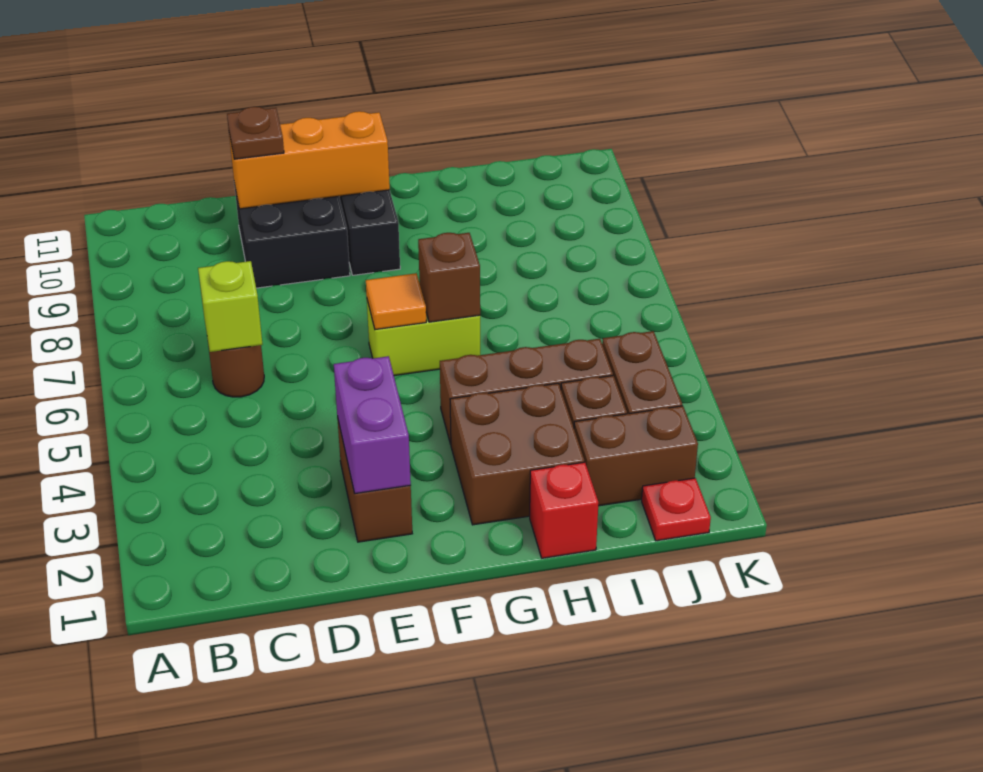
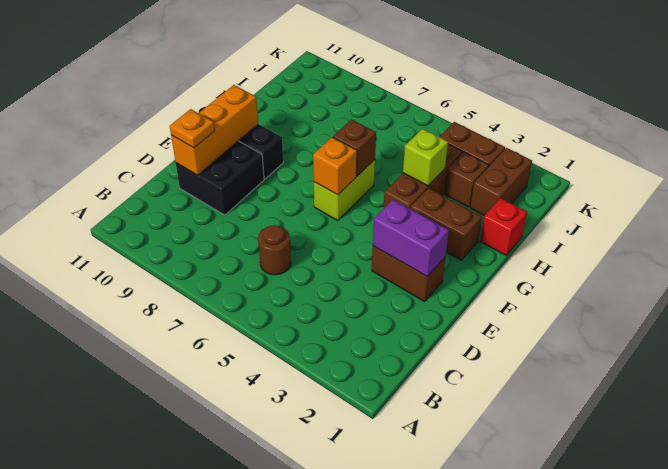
lime 1x1 brick [198,261,263,352] -> lime 1x1 brick moved to [403,129,448,186]
brown 1x1 plate [227,107,284,159] -> orange 1x1 plate [170,109,215,148]
orange 1x1 tile [366,273,426,330] -> orange 1x1 brick [313,137,357,195]
brown 2x2 brick [450,383,584,525] -> brown 1x2 brick [411,188,482,260]
red 1x1 plate [642,478,711,541] -> none

